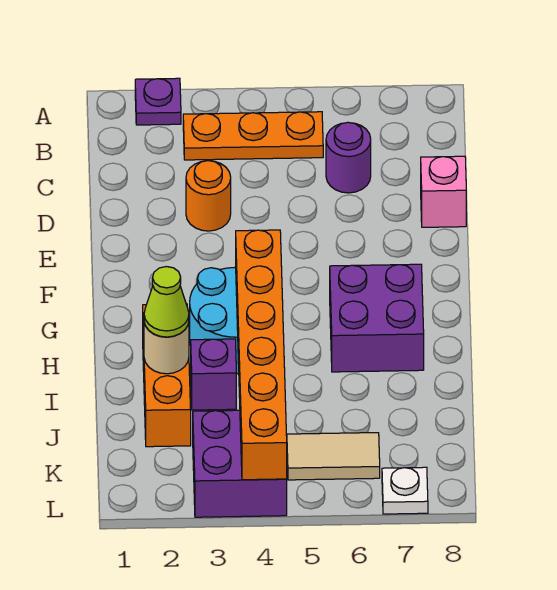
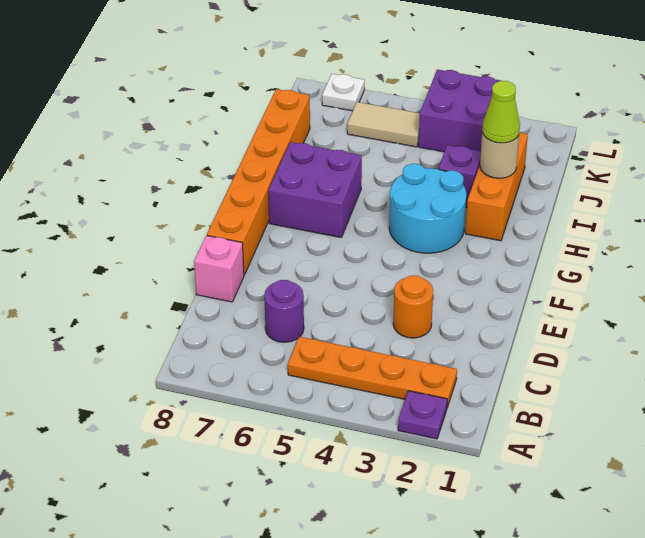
orange 1x3 plate [183,112,323,160] -> orange 1x4 plate [288,337,457,407]
orange 1x6 brick [236,230,287,480] -> orange 1x6 brick moved to [207,89,310,275]

